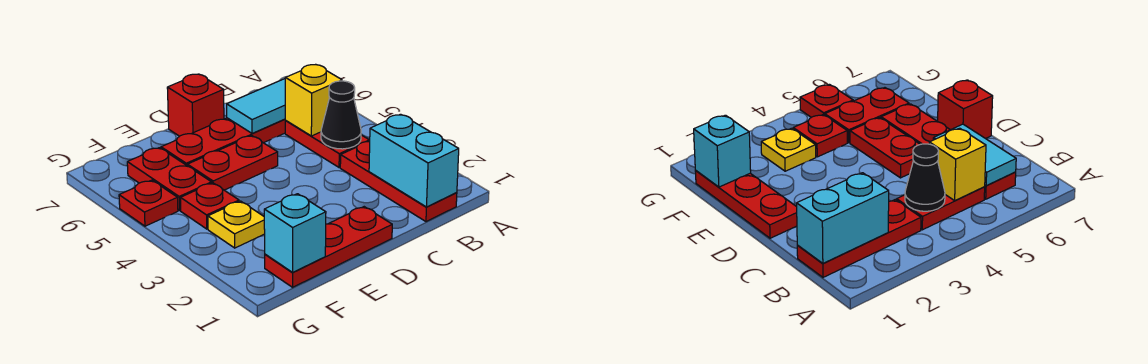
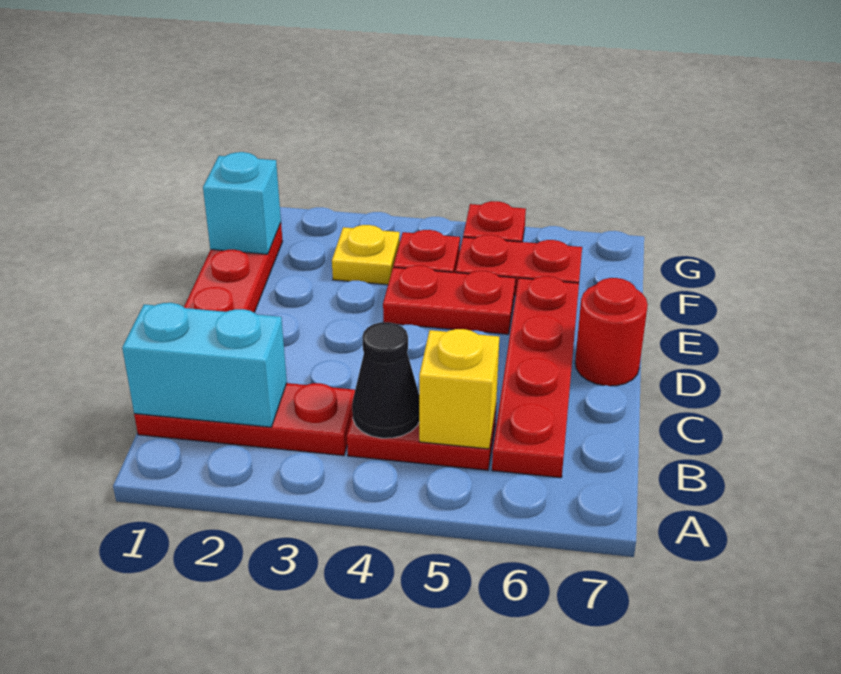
cyan 1x2 tile [227,79,285,133] -> none
red 1x2 plate [187,136,278,190] -> red 1x2 plate turned to [383,265,515,334]
red 1x1 brick [167,74,224,136] -> red 1x1 round brick [575,278,648,386]

